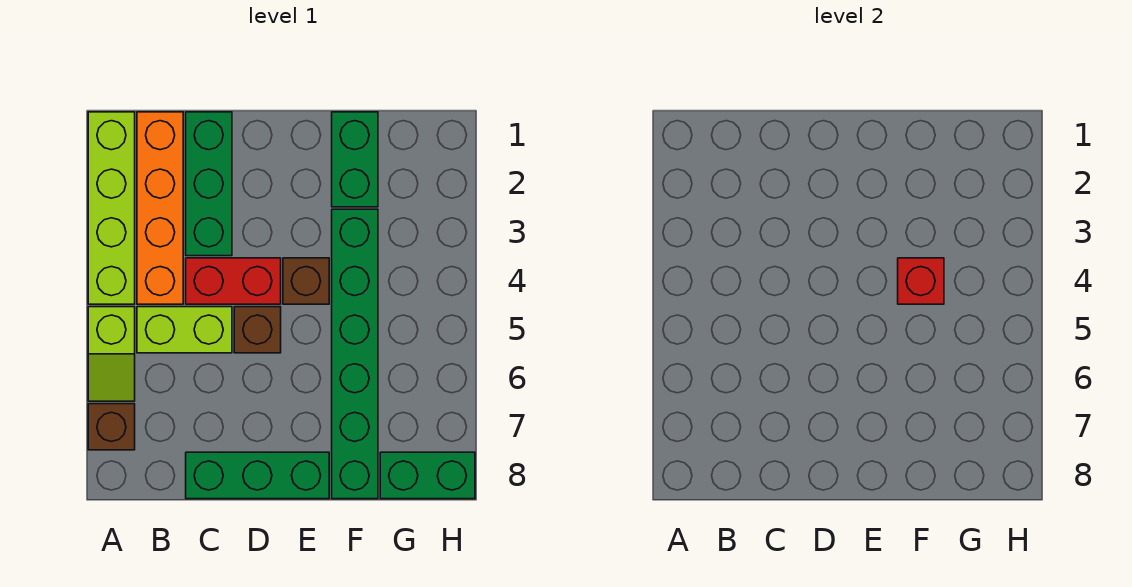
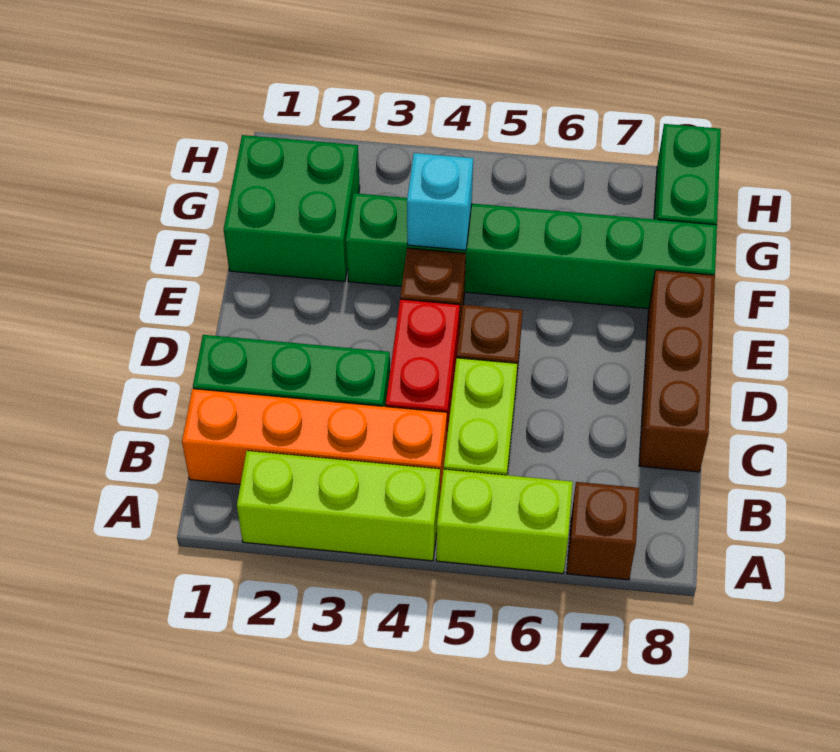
lime 1x4 brick [88,112,135,304] -> lime 1x3 brick [237,451,440,561]
lime 1x2 slope [88,307,135,401] -> lime 1x2 brick [436,469,573,573]
green 1x3 brick [186,452,329,499] -> brown 1x3 brick [639,270,715,472]
green 1x2 brick [332,112,378,207] -> green 2x2 brick [224,135,360,281]
red 1x1 brick [898,258,944,304] -> cyan 1x1 brick [407,153,473,250]

